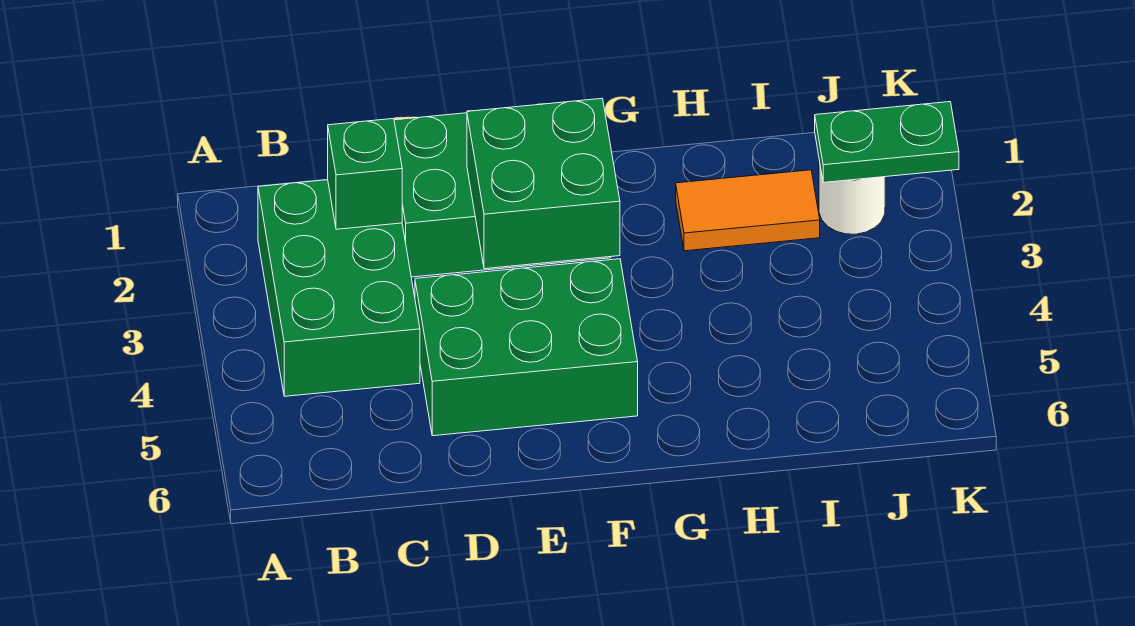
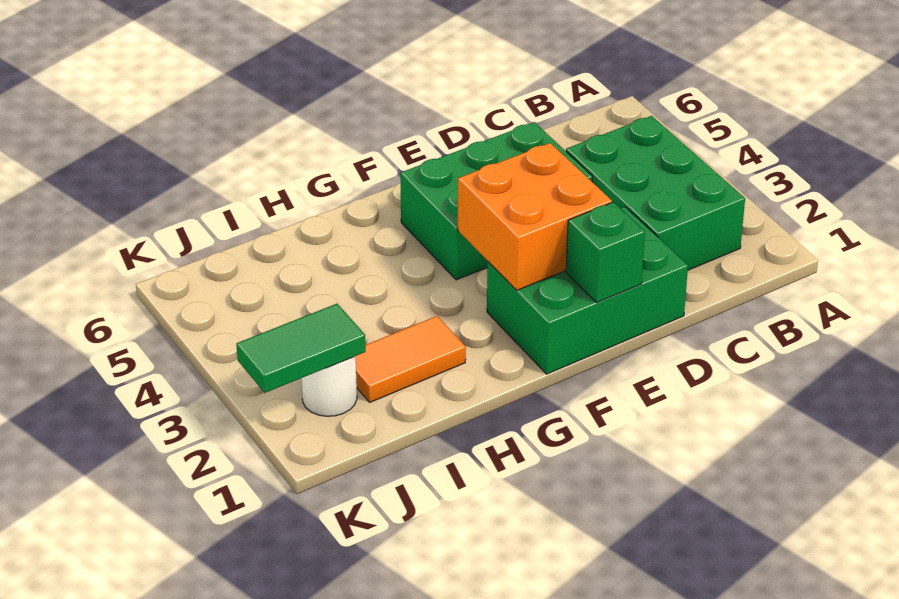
green 1x1 brick [328,119,402,229] -> green 1x1 brick moved to [566,202,645,302]
green 2x2 brick [467,98,620,269] -> orange 2x2 brick [458,143,612,290]
green 1x2 plate [815,102,959,182] -> green 1x2 tile [236,304,366,393]

